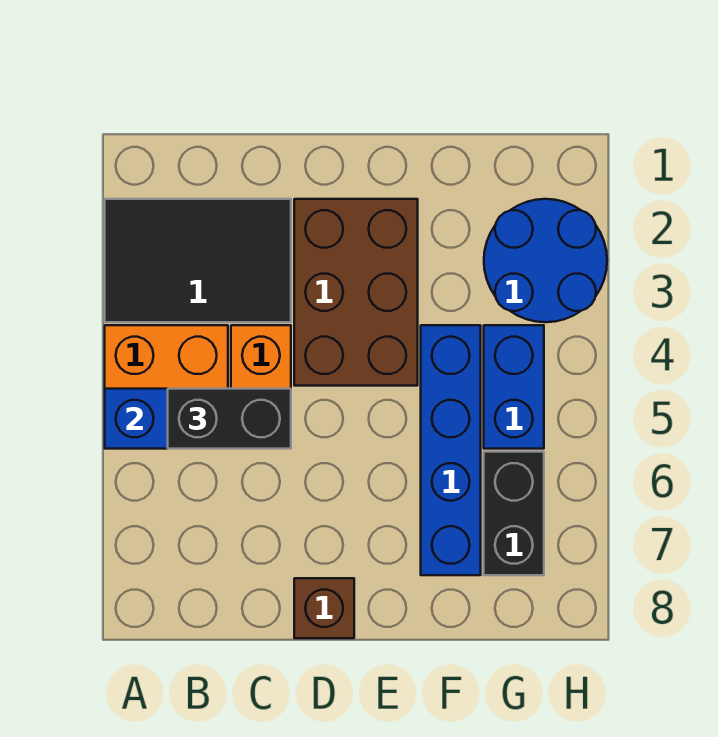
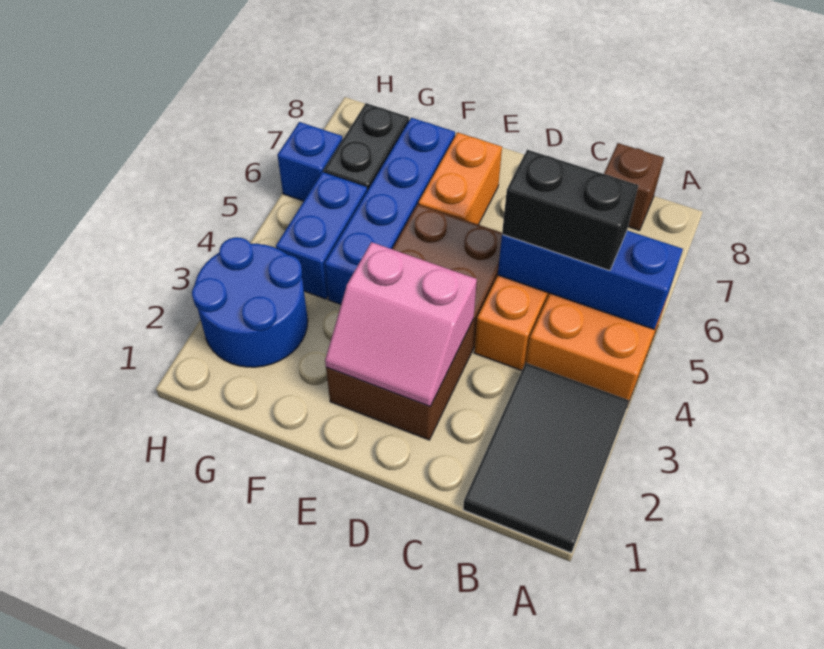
black 2x3 tile [105,199,291,322] -> black 2x3 tile turned to [463,363,629,553]
brown 2x3 brick [294,199,418,386] -> brown 2x4 brick [326,204,502,440]
none -> pink 2x2 slope [325,242,477,407]
brown 1x1 brick [294,578,354,638] -> brown 1x1 brick moved to [604,143,664,230]
none -> orange 1x2 brick [418,132,502,225]
none -> blue 1x1 brick [277,122,343,201]

